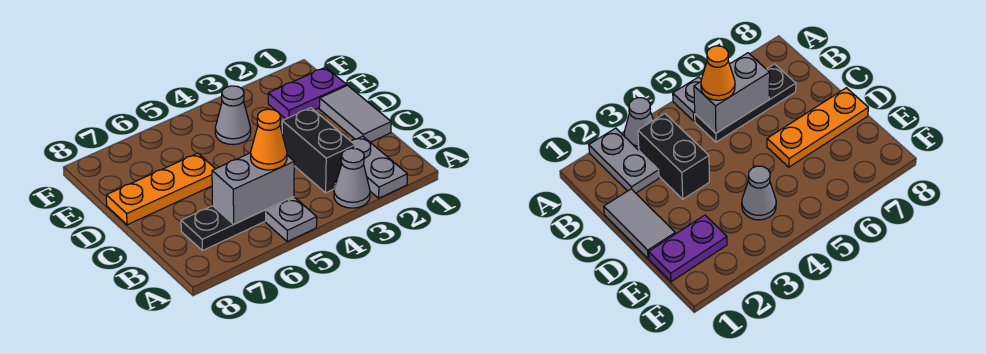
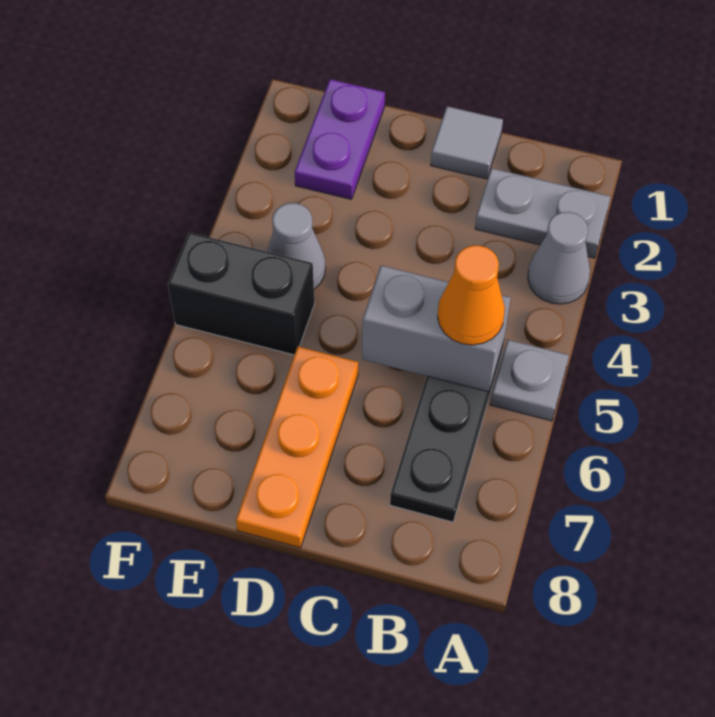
black 1x2 brick [282,108,355,193] -> black 1x2 brick moved to [168,233,315,355]
grey 1x2 brick [212,153,294,224] -> grey 1x2 brick turned to [362,266,511,392]
grey 1x2 tile [319,86,391,142] -> grey 1x1 tile [431,106,503,179]

